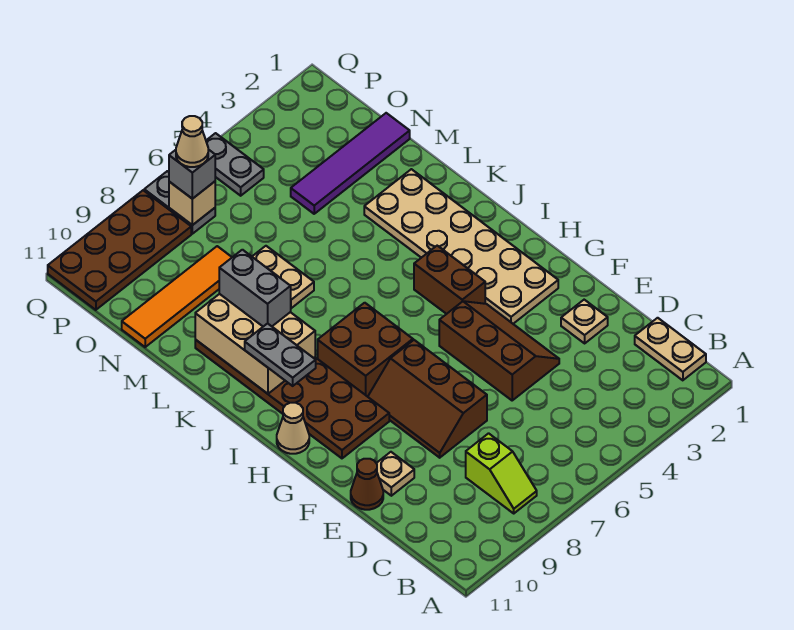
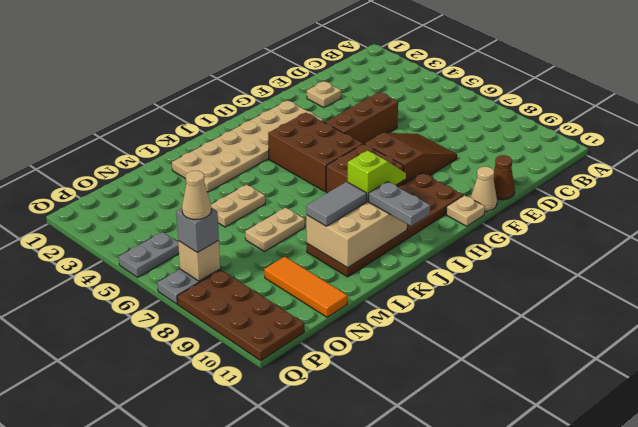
tan 1x2 plate [635,318,706,380] -> tan 1x2 plate moved to [211,185,265,227]
lime 1x2 slope [466,433,537,513] -> lime 1x2 slope moved to [348,151,406,201]
brown 2x3 slope [368,340,487,458] -> brown 2x3 slope turned to [365,133,457,184]
tan 1x1 plate [376,452,414,496] -> tan 1x1 plate moved to [446,195,485,226]
brown 1x2 brick [414,246,485,314] -> brown 2x3 brick [268,113,363,192]
tan 1x1 cone [277,403,309,454] -> tan 1x1 cone moved to [471,167,497,211]
grey 1x2 plate [245,323,316,386] -> grey 1x2 plate turned to [369,182,430,226]
grey 1x2 brick [219,250,291,327] -> grey 1x2 tile [306,182,367,226]
purple 1x4 tile [291,113,410,214] -> none
orange 1x4 tile [122,246,232,347] -> orange 1x3 tile [264,257,347,317]

